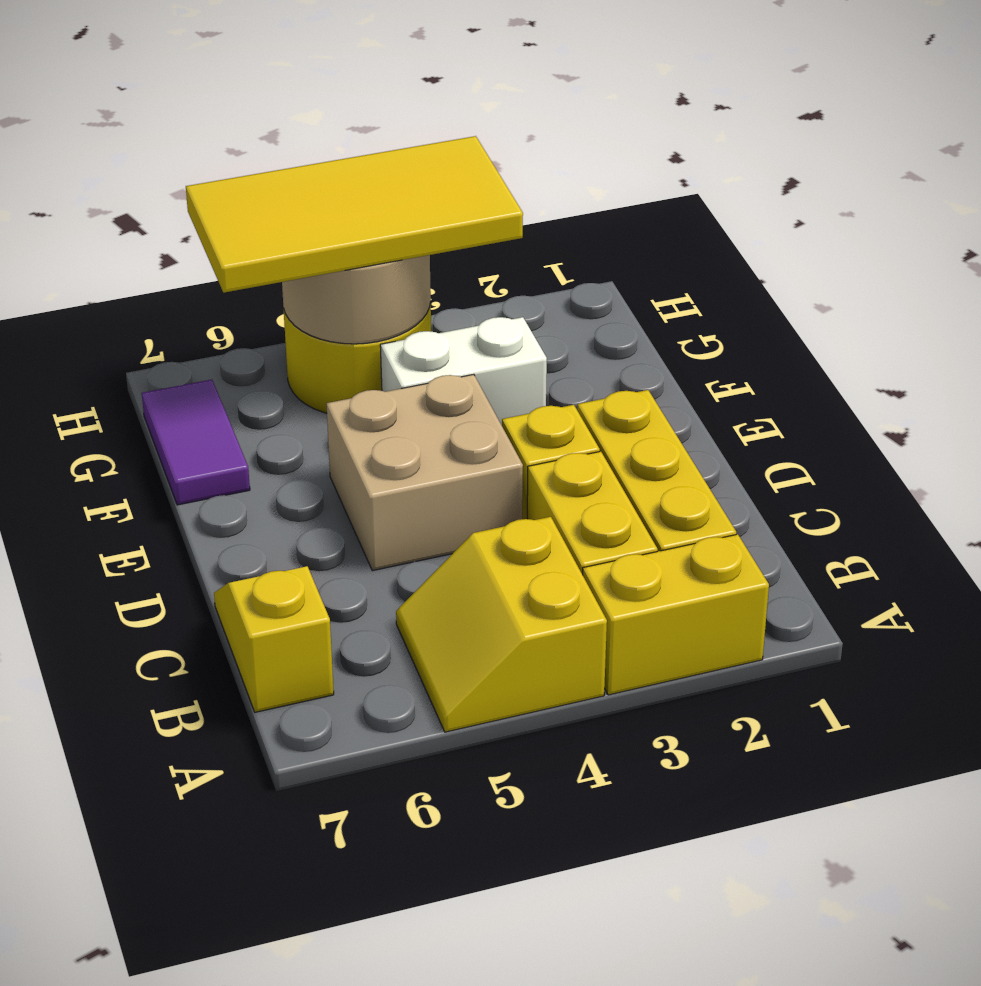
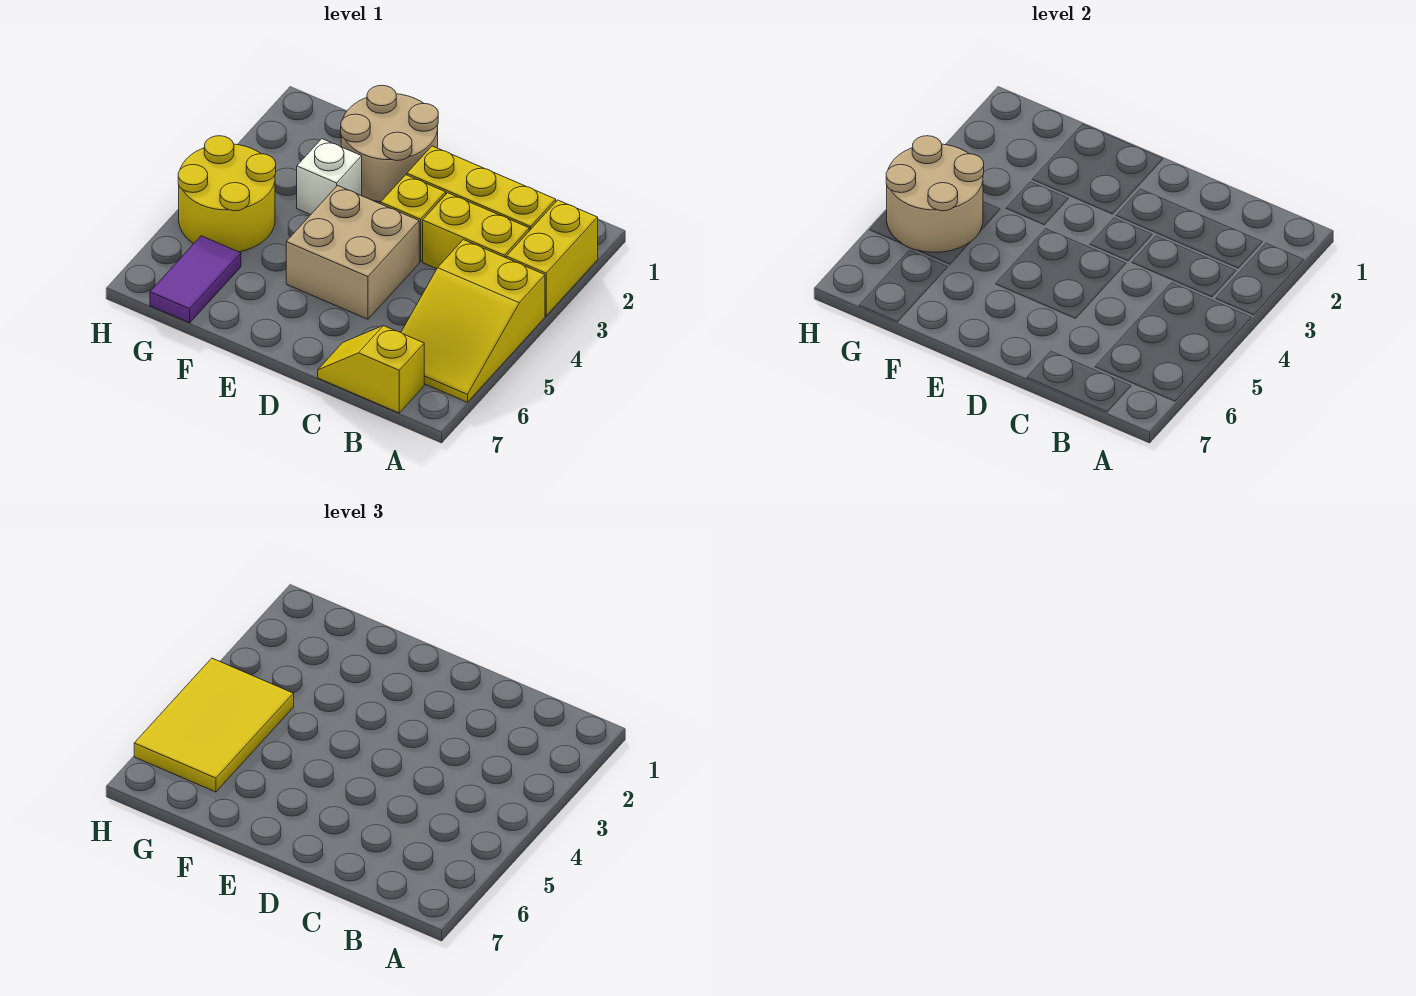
yellow 2x2 slope [396,517,607,732] -> yellow 2x3 slope [401,240,545,402]
none -> tan 2x2 round brick [341,85,438,202]
white 1x2 brick [380,317,547,425] -> white 1x1 brick [297,139,362,215]
purple 1x2 tile [142,379,250,505] -> purple 1x2 tile turned to [150,236,241,323]
yellow 2x4 tile [186,136,523,293] -> yellow 2x3 tile [134,658,294,792]

